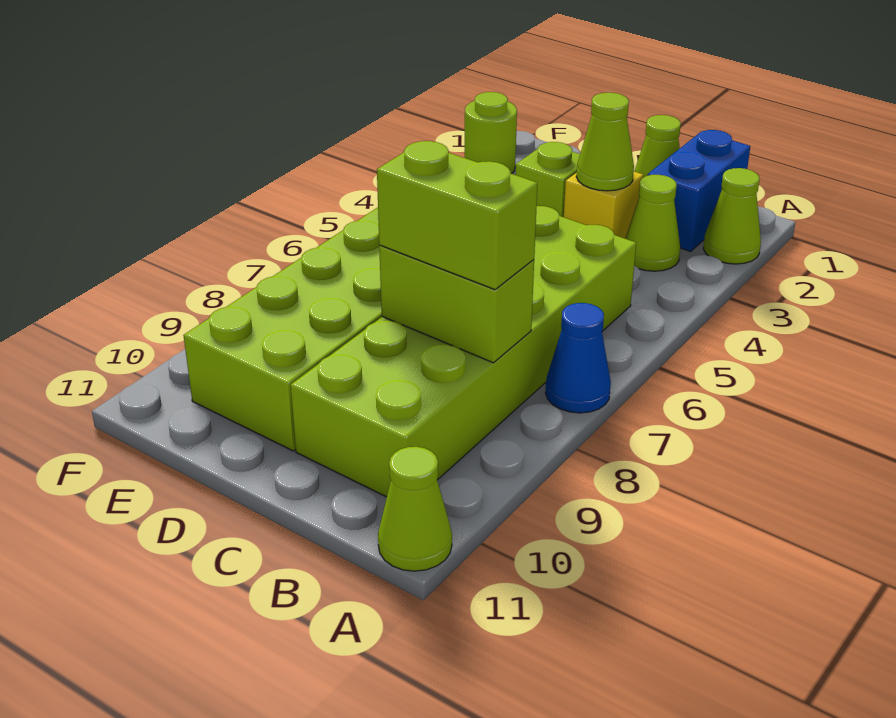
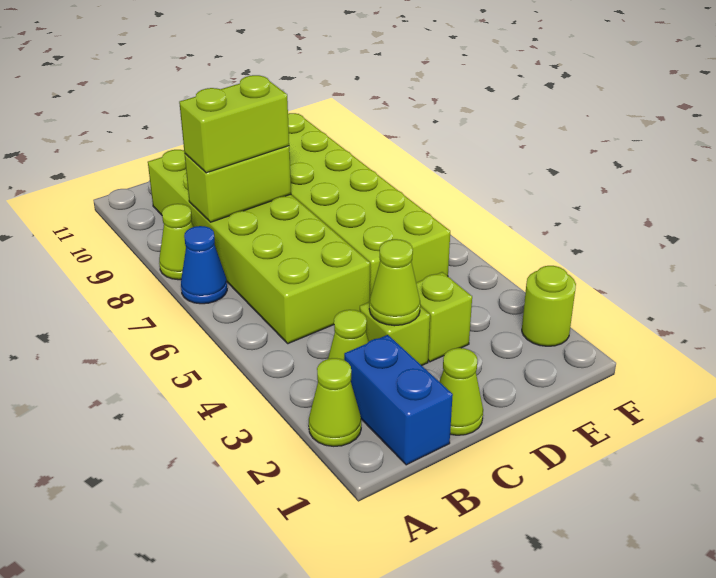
lime 1x1 cone [378,447,452,571] -> lime 1x1 cone moved to [159,204,193,280]
yellow 1x1 brick [564,172,643,238] -> lime 1x1 brick [360,302,430,365]

